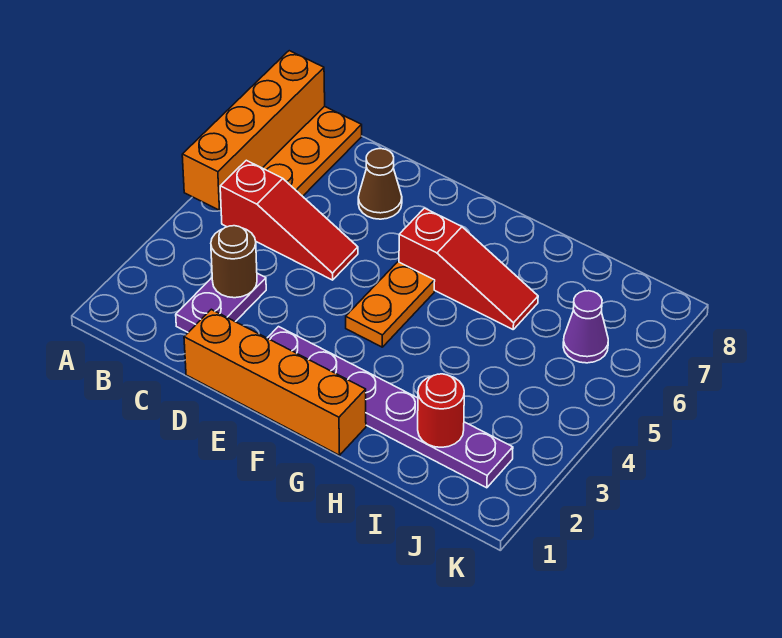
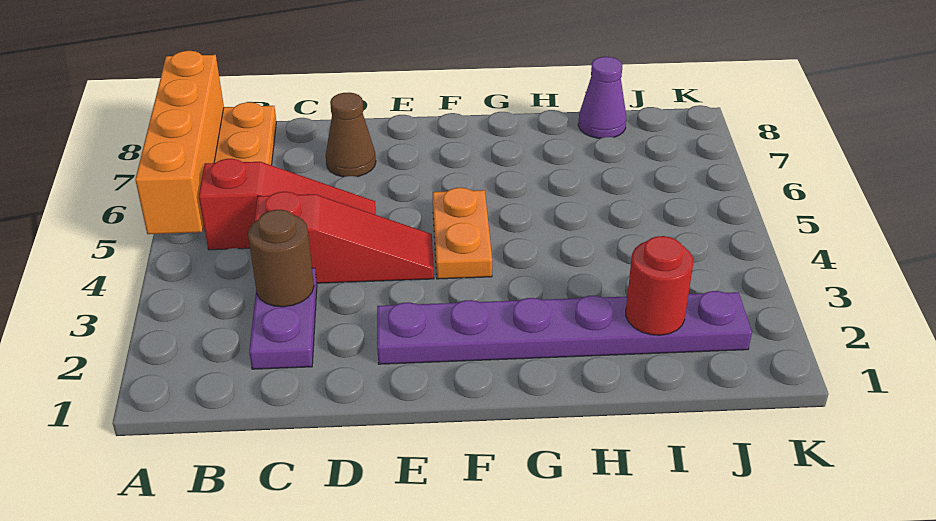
orange 1x4 brick [184,309,366,455] -> none
red 1x3 slope [399,208,538,329] -> red 1x3 slope moved to [254,192,434,283]
purple 1x1 cone [563,291,608,363] -> purple 1x1 cone moved to [578,57,626,138]

